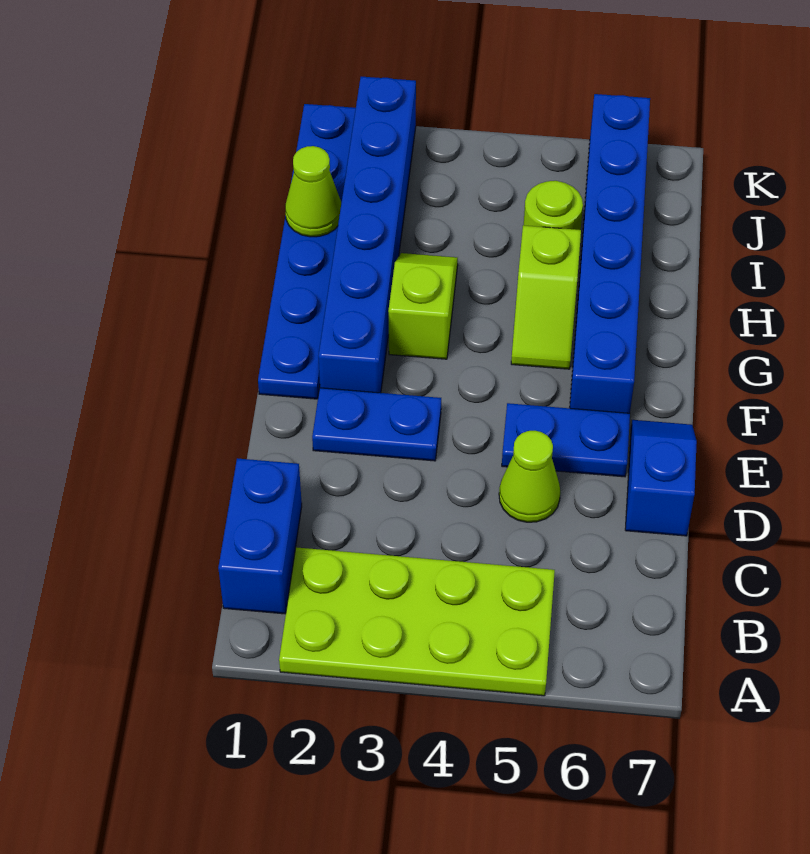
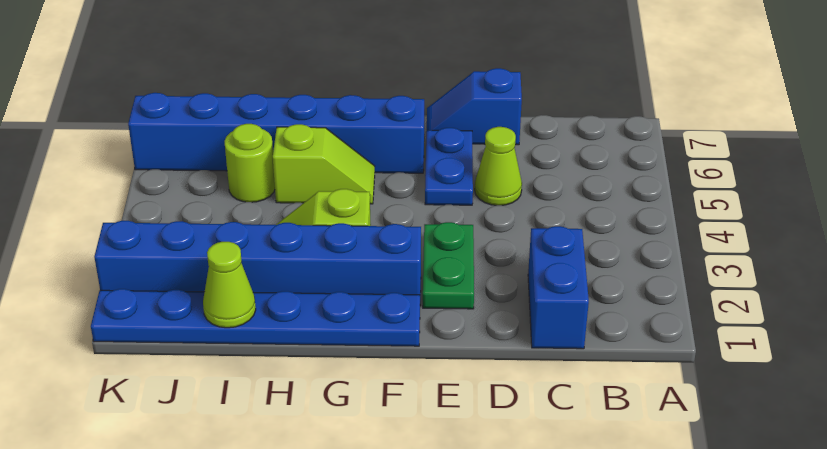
lime 2x4 plate [279,547,555,696] -> none
blue 1x2 brick [218,458,302,614] -> blue 1x2 brick turned to [528,226,589,349]
blue 1x2 plate [312,388,441,461] -> green 1x2 plate [423,222,474,309]

